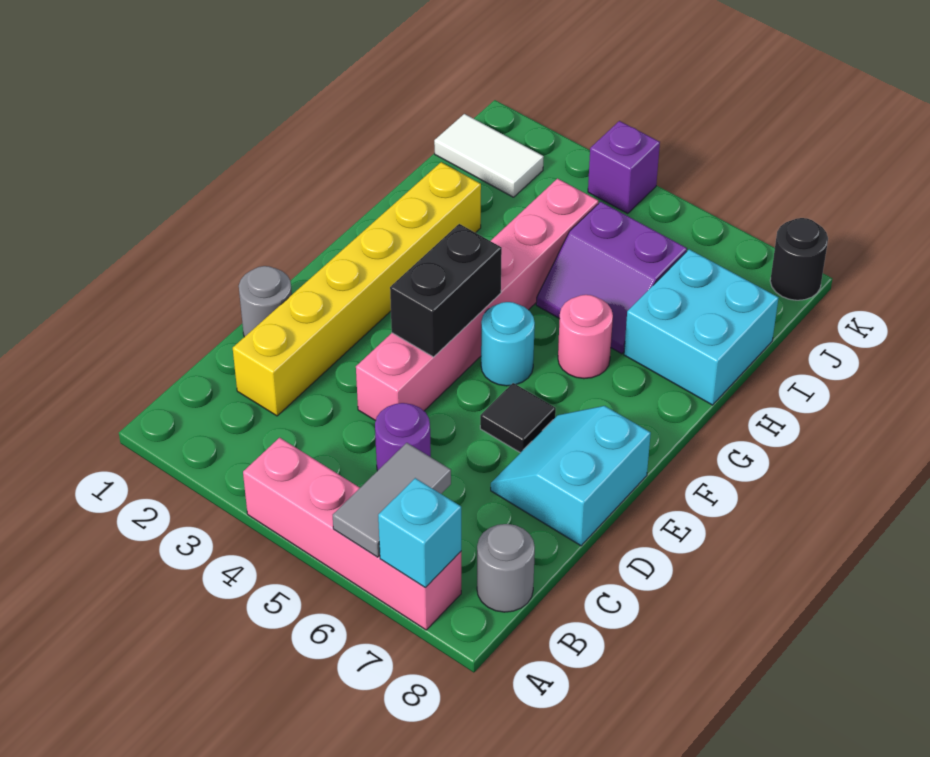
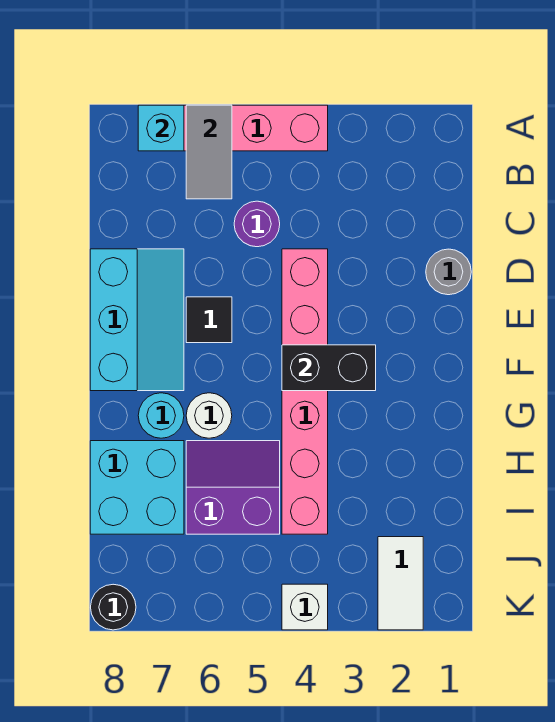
grey 1x1 round brick [477,524,535,612] -> none
yellow 1x6 brick [233,162,481,416] -> none
cyan 2x2 slope [491,406,651,546] -> cyan 2x3 slope [90,249,184,391]
black 1x2 brick [390,224,502,357] -> black 1x2 brick turned to [282,345,376,391]
cyan 1x1 round brick [481,302,535,386] -> cyan 1x1 round brick moved to [138,393,184,438]
pink 1x1 round brick [558,295,613,379] -> white 1x1 round brick [186,393,232,438]
white 1x2 tile [434,114,544,197] -> white 1x2 tile turned to [378,537,423,630]
purple 1x1 brick [588,121,660,214] -> white 1x1 brick [282,584,328,630]

